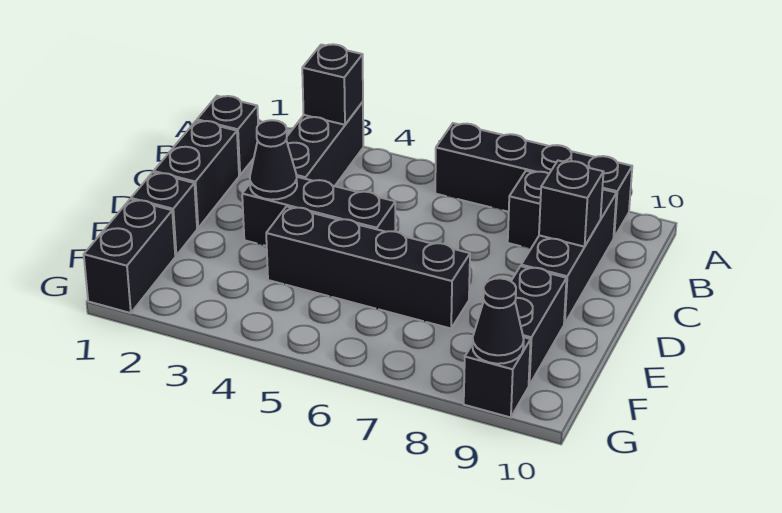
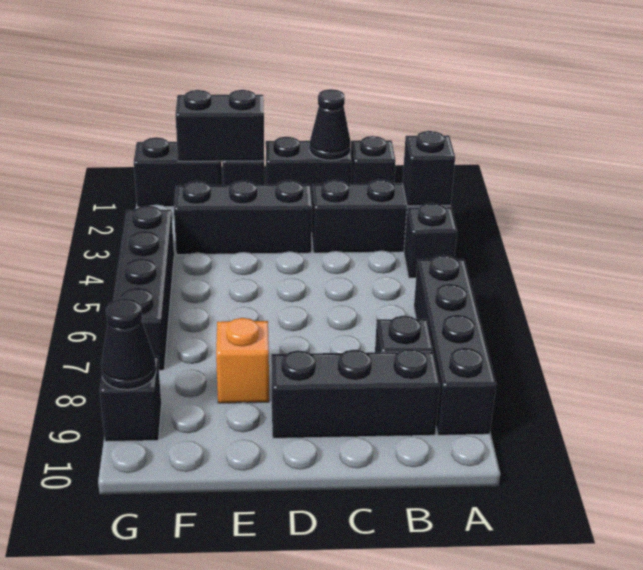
black 1x1 brick [539,161,603,247] -> black 1x1 brick moved to [404,203,457,278]
black 1x3 brick [242,177,395,246] -> black 1x3 brick turned to [174,180,312,255]
black 1x1 cone [250,120,297,200] -> black 1x1 cone moved to [309,89,351,160]
black 1x4 brick [266,206,470,328] -> black 1x4 brick moved to [113,206,174,370]
none -> orange 1x1 brick [216,318,269,403]
black 1x2 brick [511,266,567,385] -> black 1x2 brick moved to [175,90,264,161]

